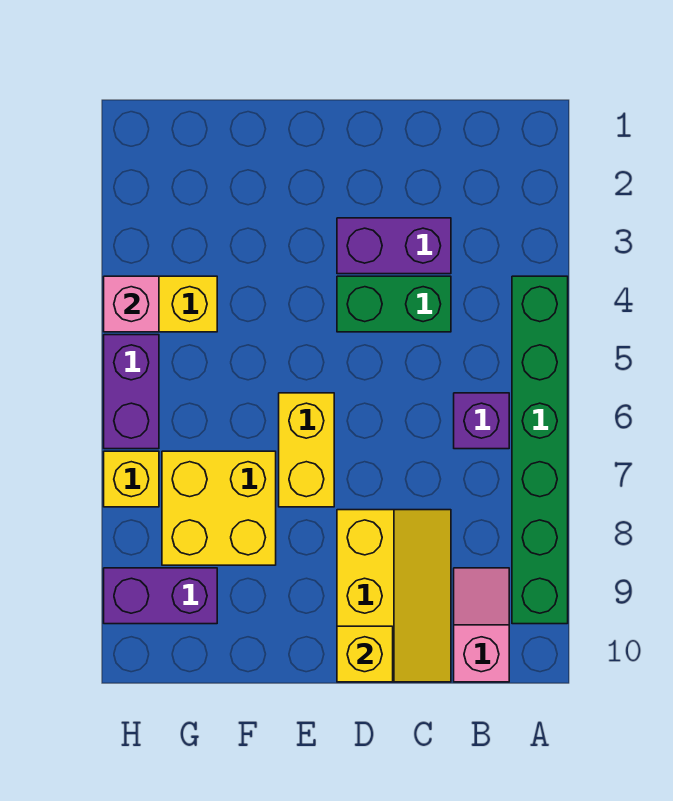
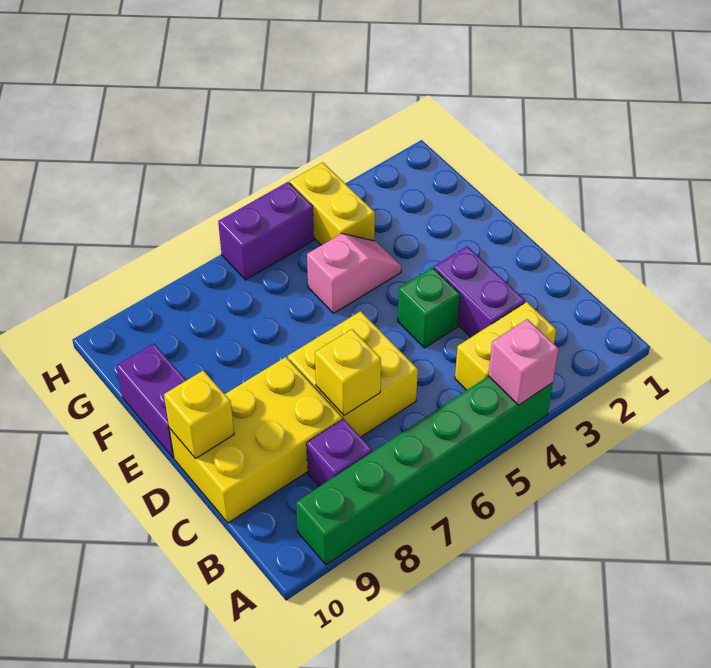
purple 1x1 brick [454,393,509,449] -> purple 1x1 brick moved to [306,419,372,487]
pink 1x2 slope [454,568,509,682] -> pink 1x2 slope moved to [307,233,402,313]
green 1x2 brick [337,276,451,332] -> green 1x1 brick [398,267,460,348]
yellow 2x3 slope [337,510,451,682] -> yellow 2x3 brick [169,357,342,523]
yellow 1x2 brick [279,393,334,507] -> yellow 1x2 brick moved to [455,302,556,390]
yellow 2x2 brick [162,451,276,565] -> yellow 2x2 brick moved to [288,311,418,437]
purple 1x2 brick [104,568,217,624] -> purple 1x2 brick moved to [116,344,186,458]
pink 1x1 brick [104,276,159,332] -> pink 1x1 brick moved to [488,319,558,405]
yellow 1x1 brick [104,451,159,507] -> yellow 1x1 brick moved to [315,329,381,416]

